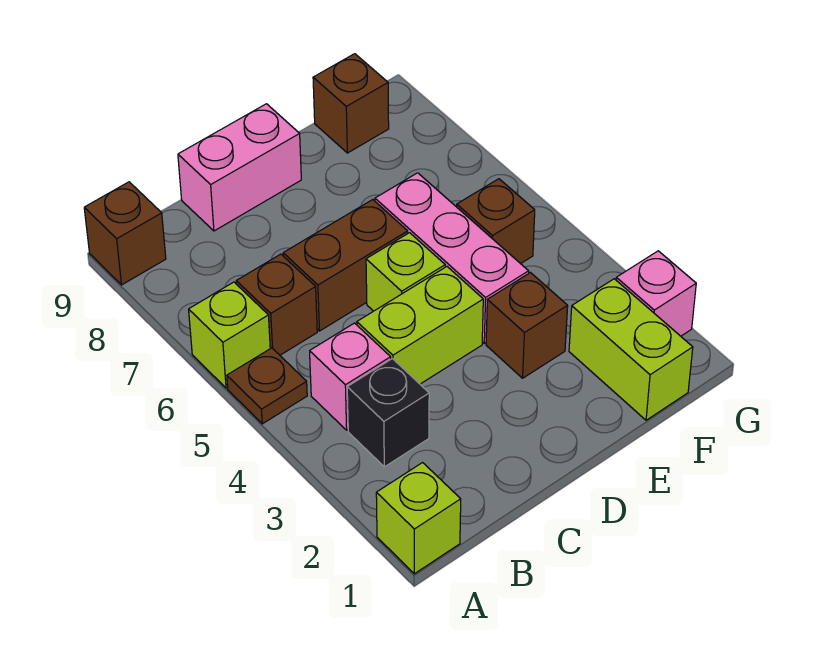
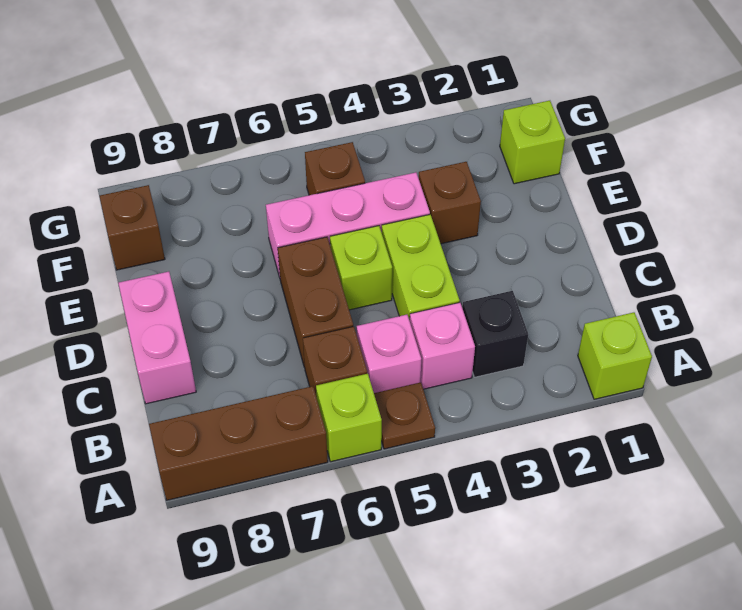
brown 1x1 brick [84,182,166,285] -> brown 1x3 brick [149,386,328,500]
lime 1x2 brick [569,279,693,420] -> lime 1x1 brick [500,101,565,184]
pink 1x1 brick [616,251,696,336] -> pink 1x1 brick moved to [357,315,421,393]

